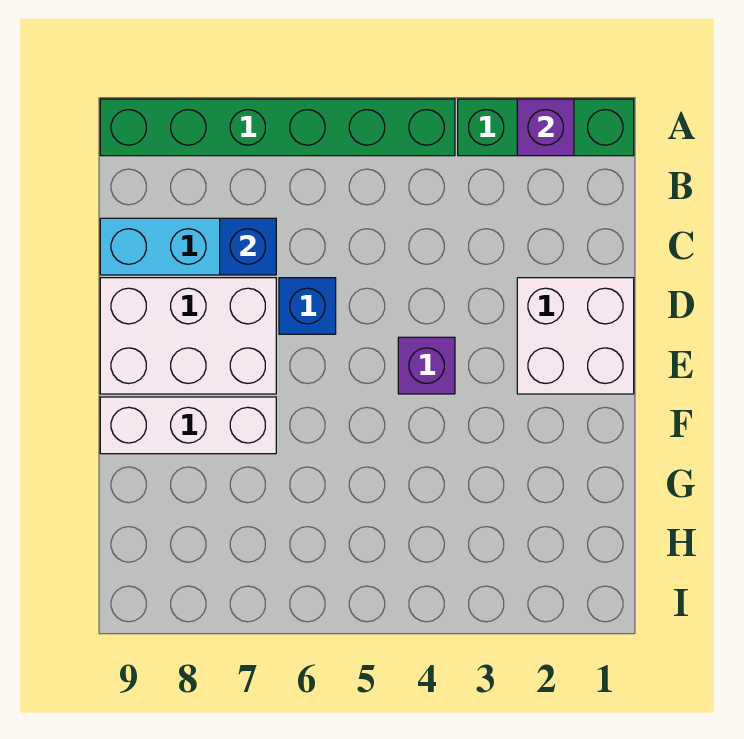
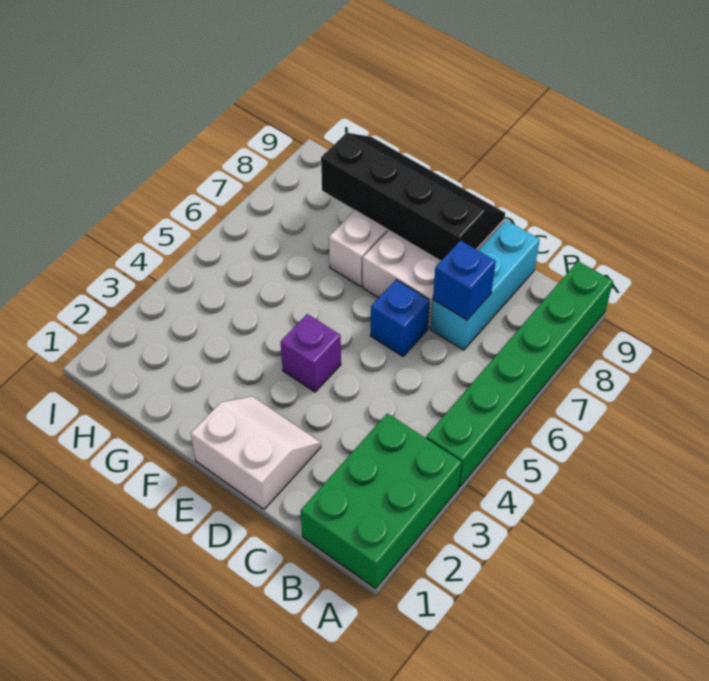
green 1x3 brick [458,99,634,156] -> green 2x3 brick [301,413,462,588]
purple 1x1 brick [517,99,574,156] -> none
white 2x2 brick [517,278,634,394] -> white 2x2 slope [191,396,321,509]
none -> black 2x4 slope [321,133,505,261]

